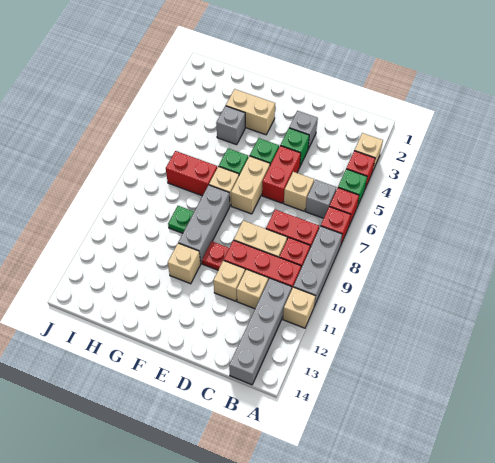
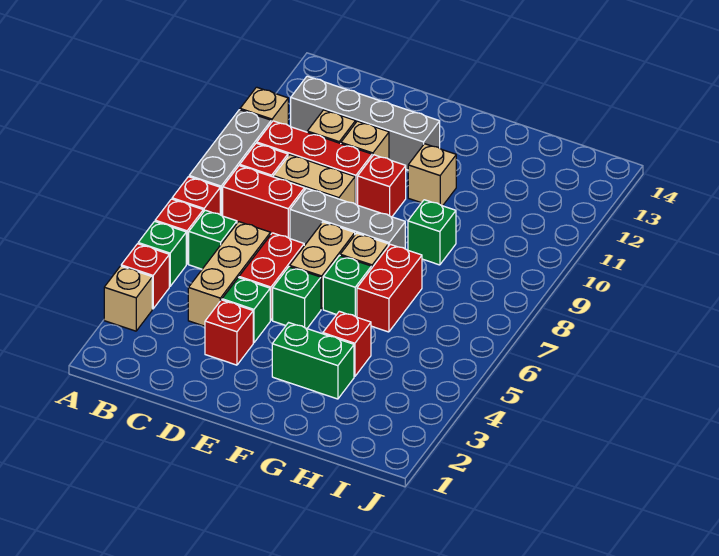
grey 1x1 brick [305,180,336,218] -> green 1x1 brick [189,210,237,269]
grey 1x4 brick [229,278,292,385] -> grey 1x4 brick turned to [291,76,440,170]
tan 1x1 brick [284,172,314,211] -> tan 1x3 brick [188,222,271,326]
grey 1x1 brick [289,111,318,149] -> red 1x1 brick [205,300,253,365]
red 1x1 plate [202,241,229,270] -> red 1x1 brick [358,155,406,217]
tan 1x2 brick [226,89,275,135] -> green 1x2 brick [272,323,354,399]
grey 1x3 brick [178,185,230,264] -> grey 1x3 brick turned to [290,188,405,249]
grey 1x1 brick [216,106,245,145] -> red 1x1 brick [323,311,371,377]
red 1x2 brick [166,151,217,196] -> red 1x2 brick turned to [357,244,422,332]
green 1x1 plate [168,206,194,233] -> green 1x1 brick [408,200,456,265]

